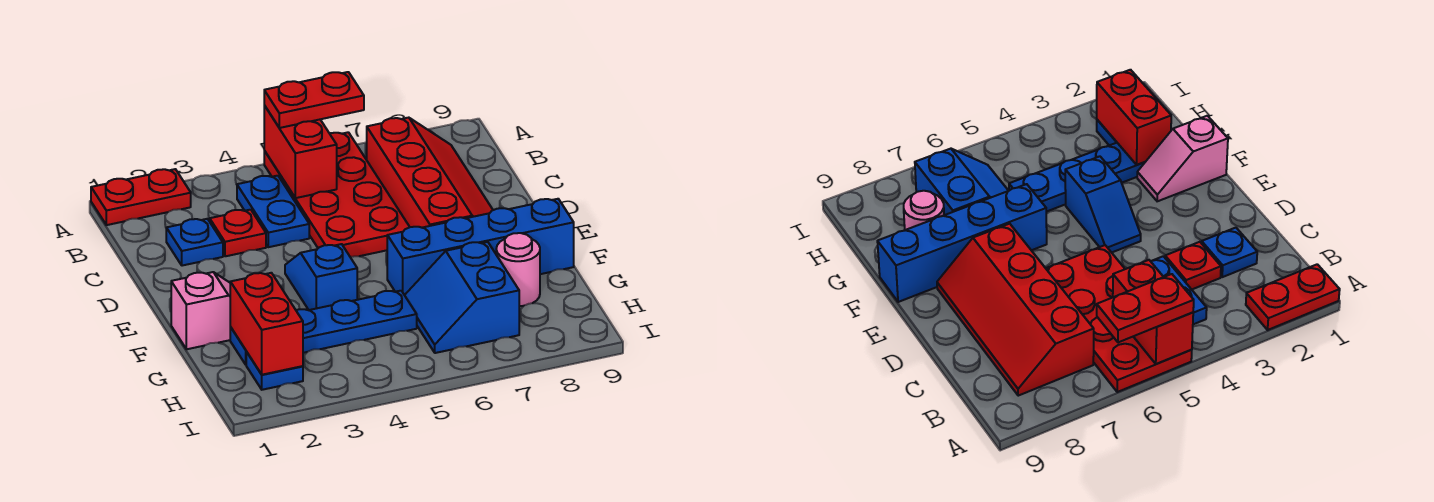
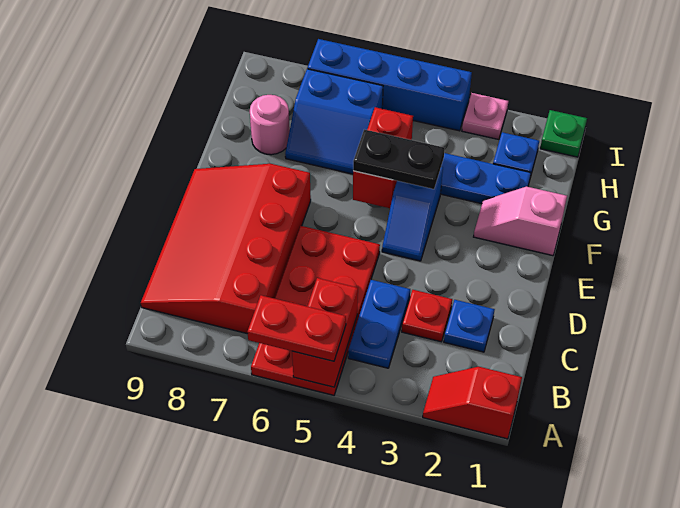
red 1x2 plate [91,169,191,225] -> red 1x2 slope [423,367,522,439]
red 2x4 slope [367,118,493,228] -> red 3x4 slope [141,164,311,334]
none -> black 1x2 plate [353,129,445,189]
blue 1x4 brick [387,199,574,295] -> blue 1x4 brick moved to [307,39,472,131]
red 1x2 brick [230,273,303,375] -> red 1x2 brick moved to [353,107,413,208]
blue 2x2 slope [405,242,519,353] -> blue 2x2 slope turned to [285,69,383,174]
none -> green 1x1 plate [540,110,587,157]
none -> pink 1x1 plate [462,93,508,140]

